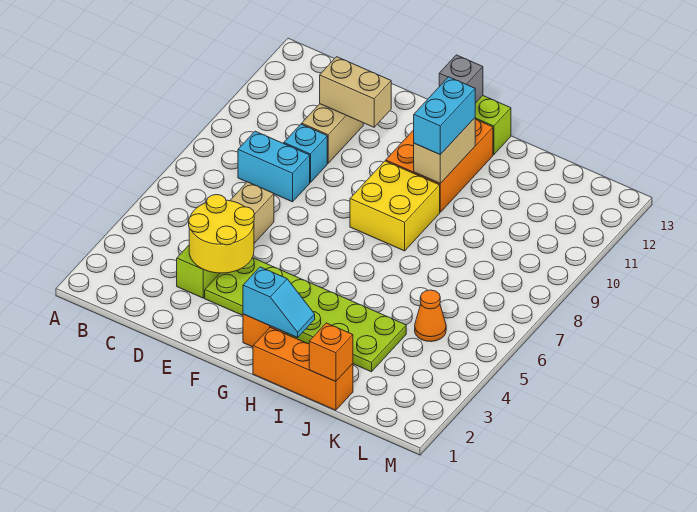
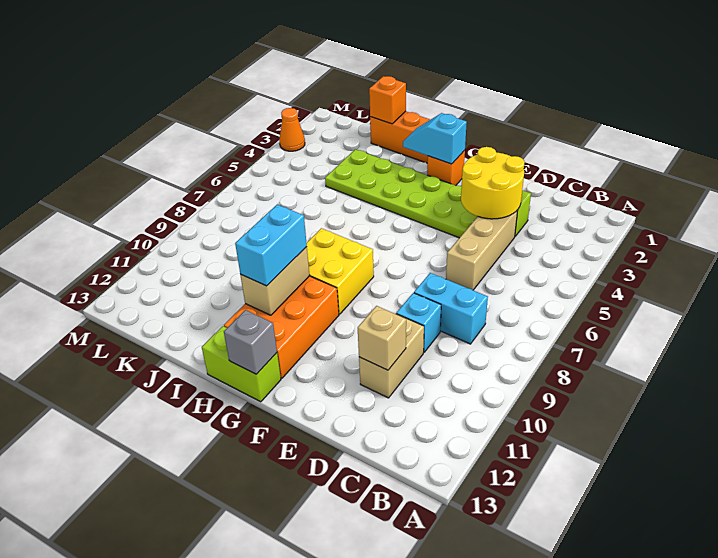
tan 1x2 brick [320,57,391,127] -> tan 1x1 brick [358,306,406,370]
orange 1x1 cone [415,290,446,342] -> orange 1x1 cone moved to [279,108,305,151]

